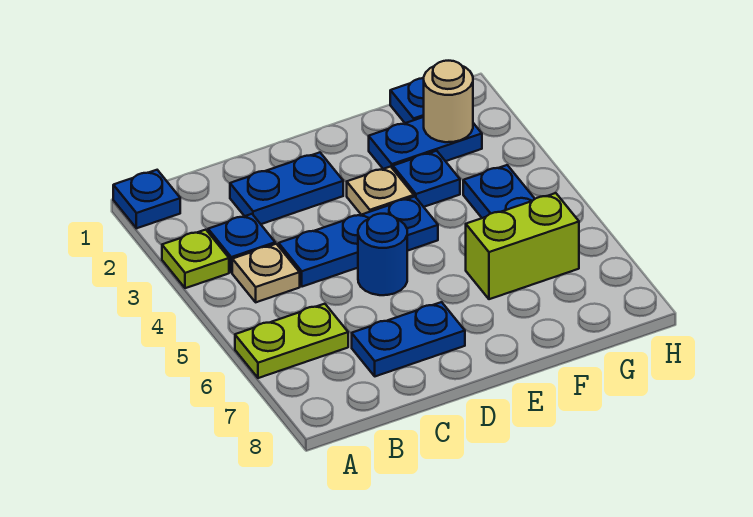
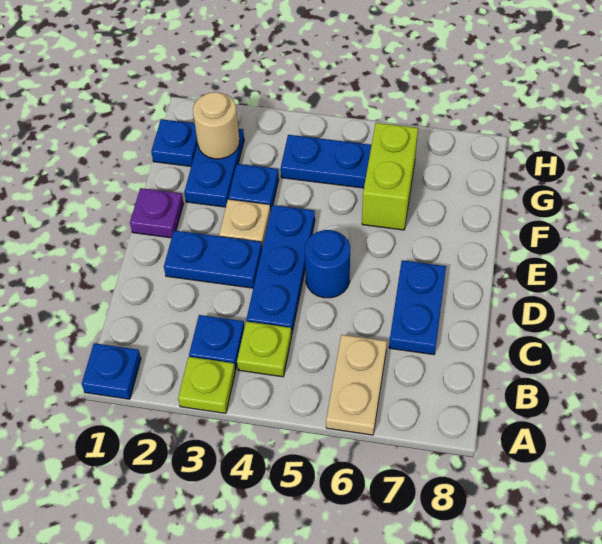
lime 1x2 plate [235,304,348,378] -> tan 1x2 plate [326,335,387,435]
tan 1x1 plate [232,244,300,302] -> lime 1x1 plate [237,321,292,377]
blue 1x2 plate [230,152,343,224] -> blue 1x2 plate turned to [164,230,262,288]
none -> purple 1x1 plate [130,188,183,238]

